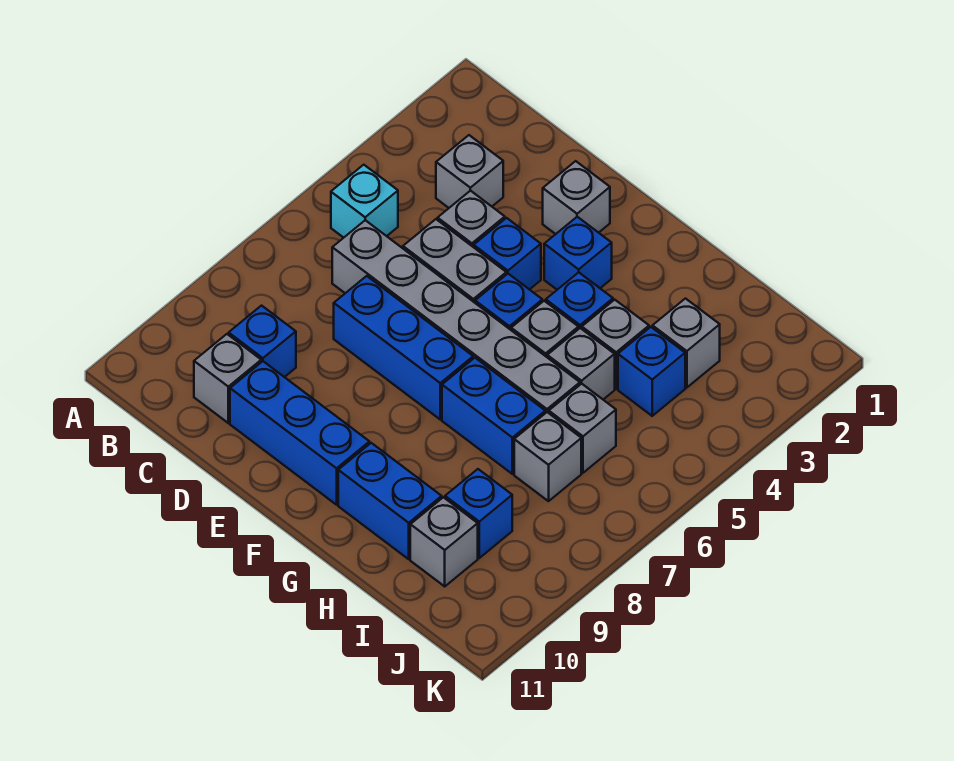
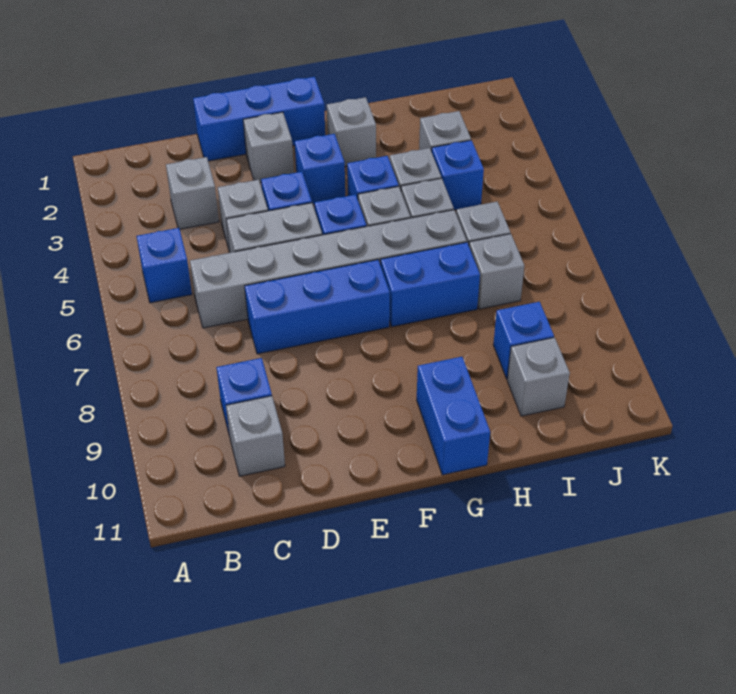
cyan 1x1 brick [331,165,398,238] -> blue 1x1 brick [137,228,192,303]
blue 1x3 brick [230,361,369,505] -> blue 1x3 brick moved to [193,77,325,161]
none -> grey 1x1 brick [327,97,376,167]
blue 1x2 brick [338,443,442,559] -> blue 1x2 brick turned to [417,357,490,475]

